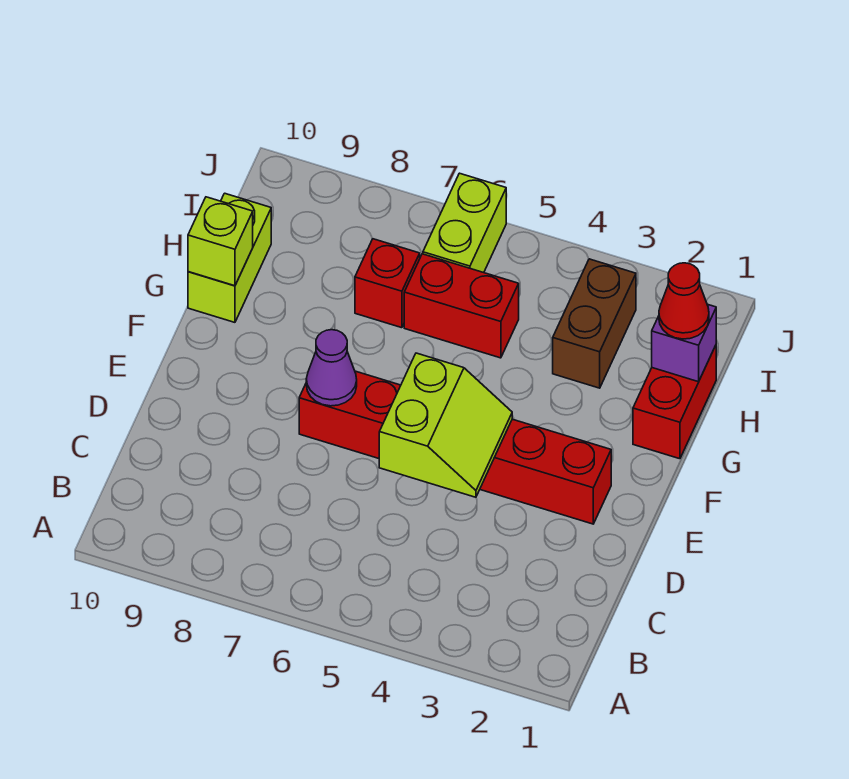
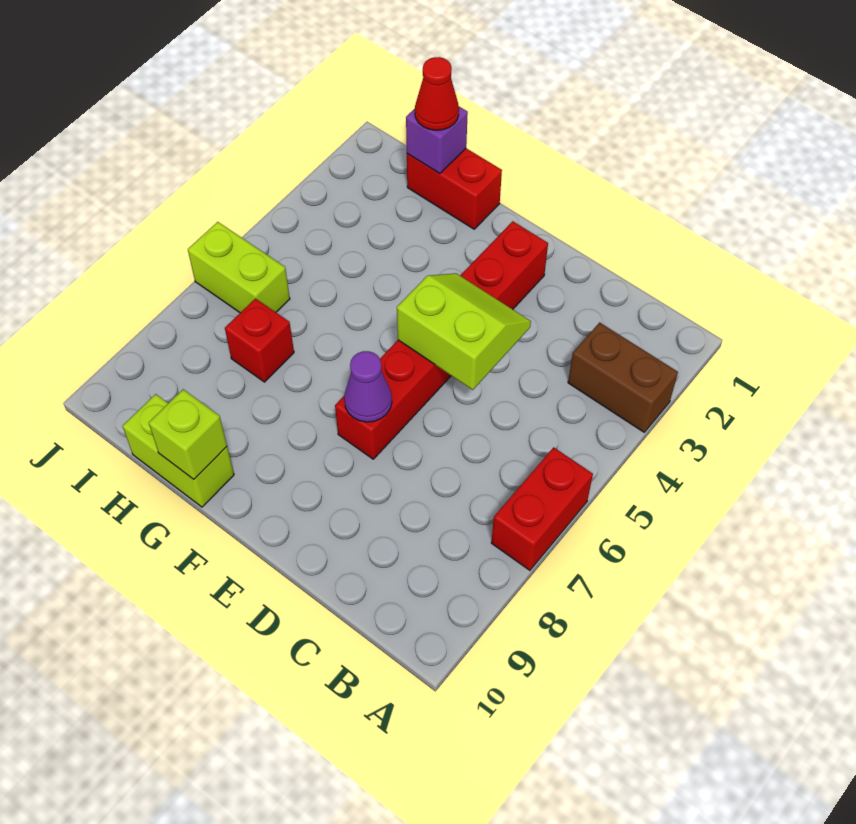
brown 1x2 brick [553,259,636,388] -> brown 1x2 brick moved to [568,323,678,432]
red 1x2 brick [404,254,519,358] -> red 1x2 brick moved to [491,447,593,570]

